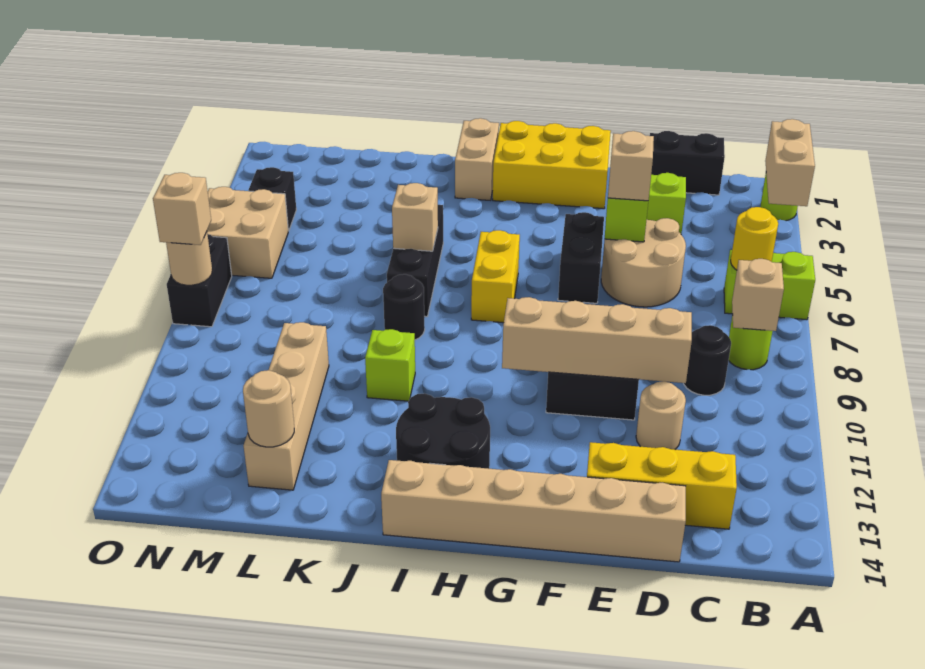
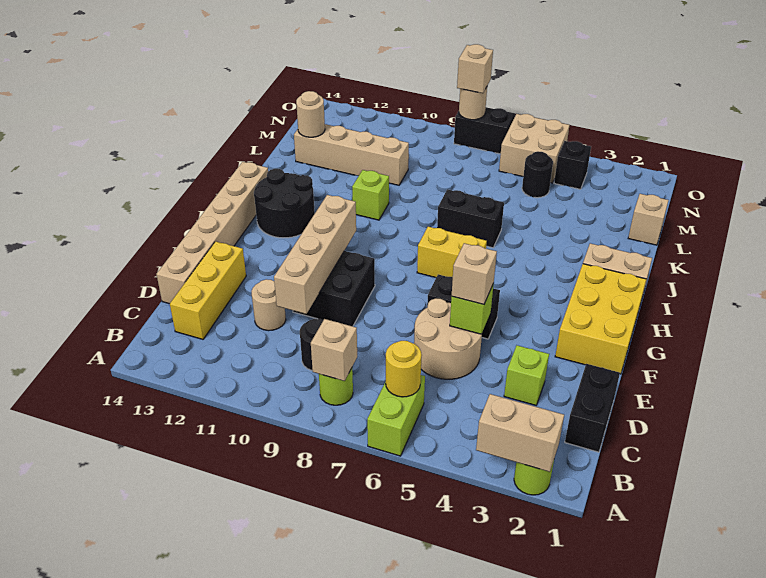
black 1x3 brick [387,205,443,317] -> black 1x2 brick [437,189,504,248]
tan 1x1 brick [392,183,438,251] -> tan 1x1 brick moved to [628,194,668,245]
black 1x1 round brick [383,274,425,340] -> black 1x1 round brick moved to [522,151,553,198]

